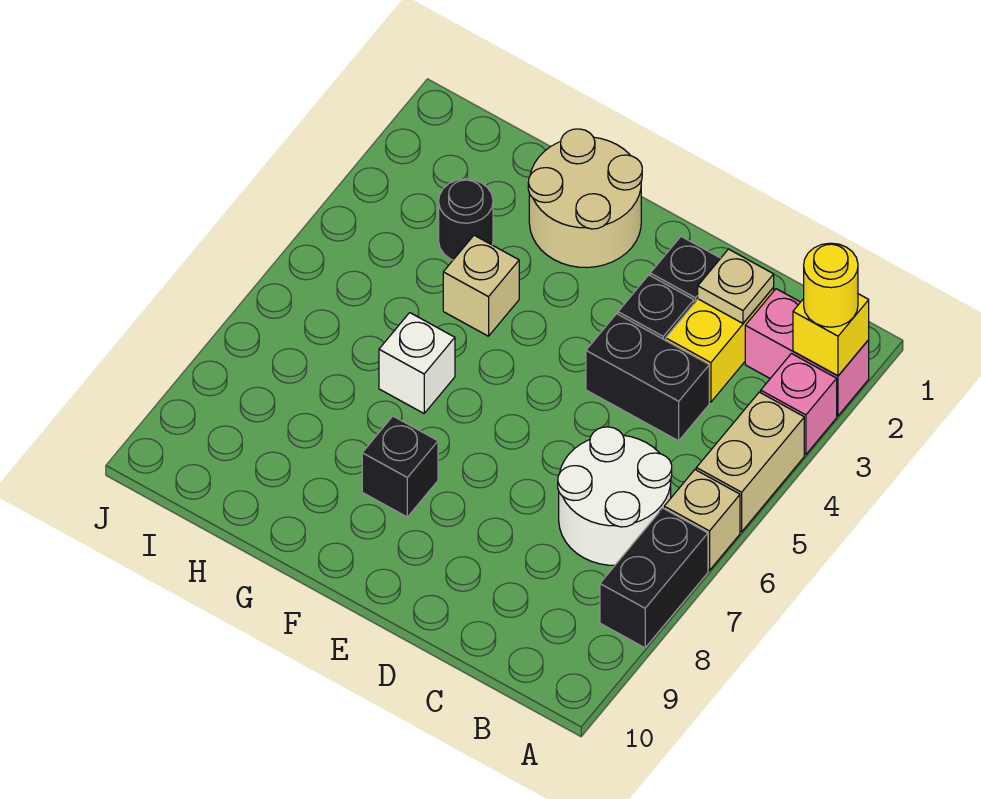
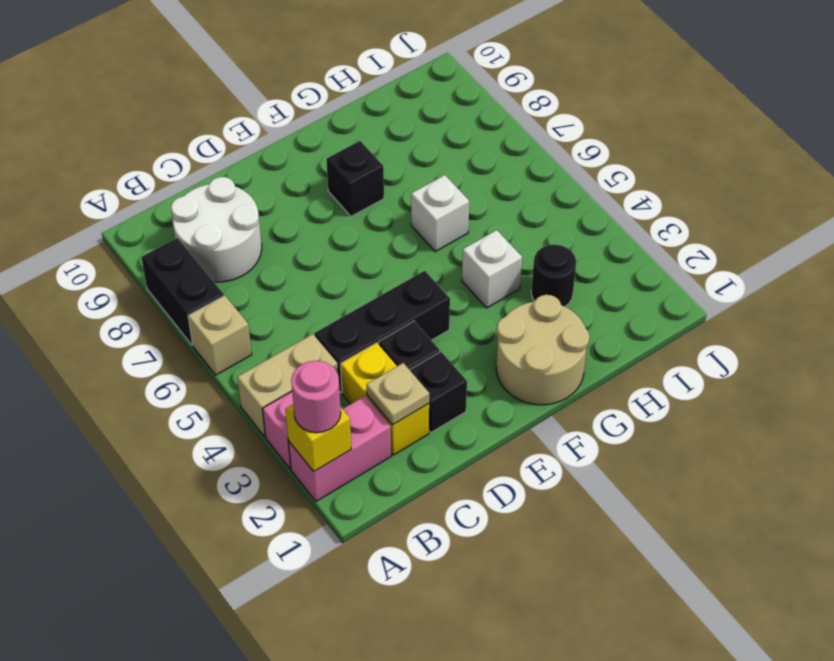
yellow 1x1 round brick [804,243,858,327] -> pink 1x1 round brick [291,361,341,433]
tan 1x2 brick [696,392,804,532] -> tan 1x2 brick turned to [237,334,338,437]
white 2x2 round brick [558,427,672,565] -> white 2x2 round brick moved to [171,177,262,282]
black 1x2 brick [586,314,709,441] -> black 1x3 brick [315,271,450,393]
tan 1x1 brick [443,235,519,336] -> white 1x1 brick [462,230,522,308]

